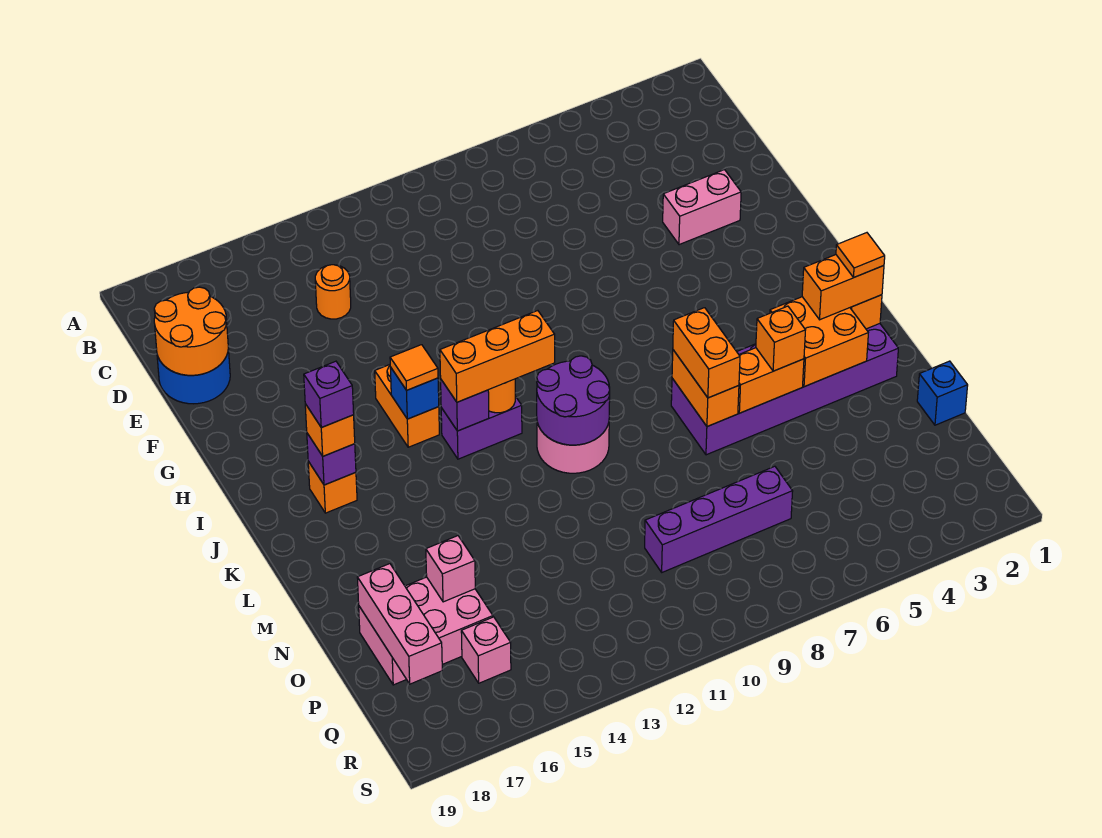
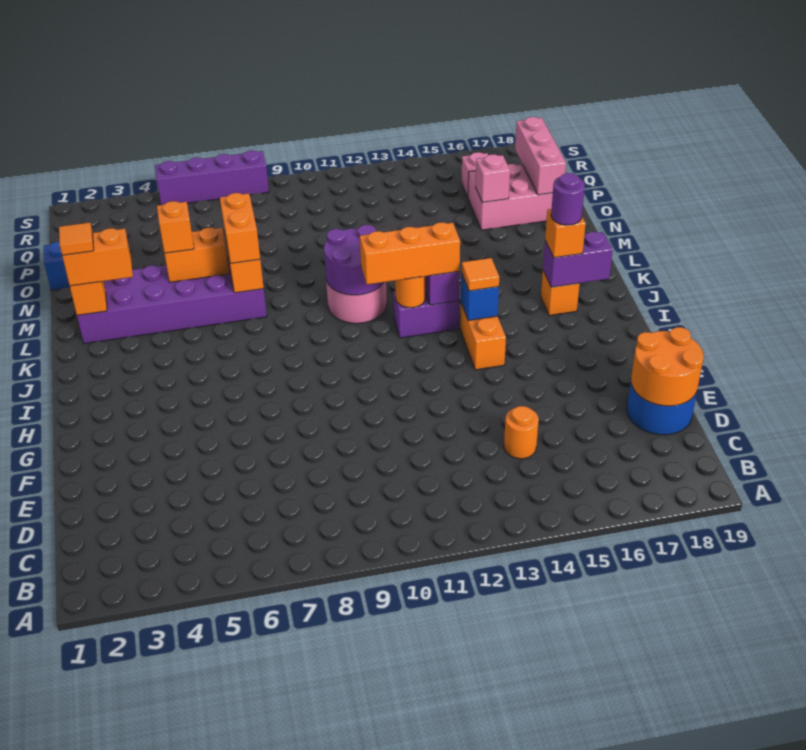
pink 1x2 brick [663,170,741,245] -> none
purple 1x1 brick [307,433,356,485] -> purple 1x2 brick [543,232,613,287]
purple 1x1 brick [304,361,354,427] -> purple 1x1 round brick [551,173,585,225]
orange 2x2 brick [770,297,868,387] -> none
purple 1x4 brick [645,466,793,572] -> purple 1x4 brick moved to [155,150,269,205]

